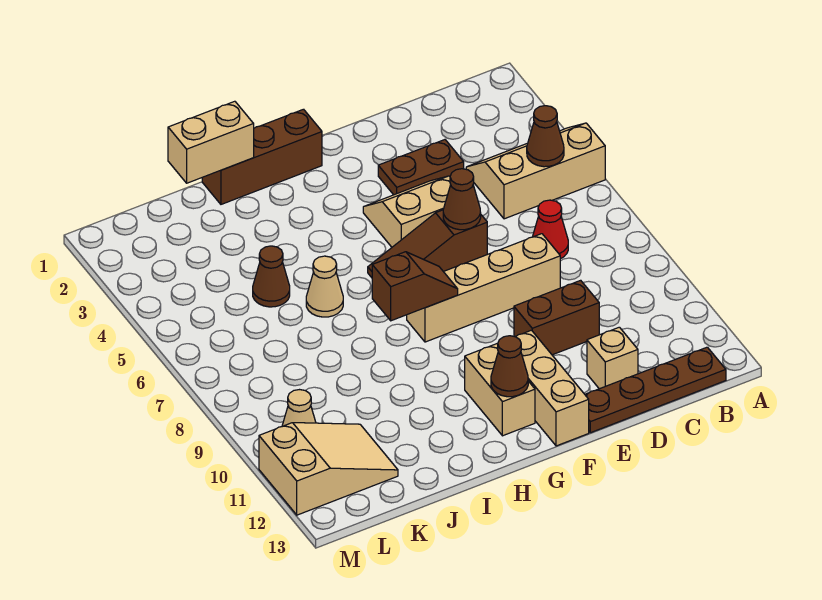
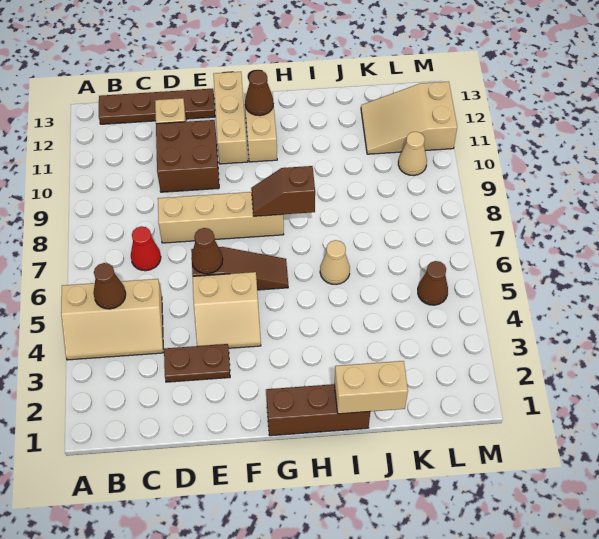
brown 1x2 brick [514,280,599,355] -> brown 2x2 brick [156,120,219,192]
brown 1x1 cone [253,246,290,307] -> brown 1x1 cone moved to [418,261,448,305]

